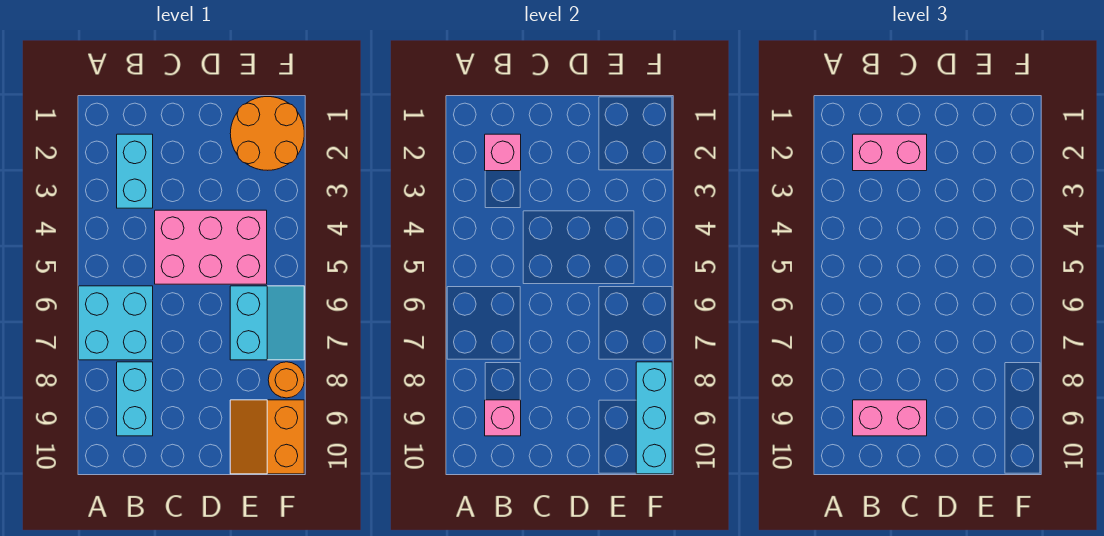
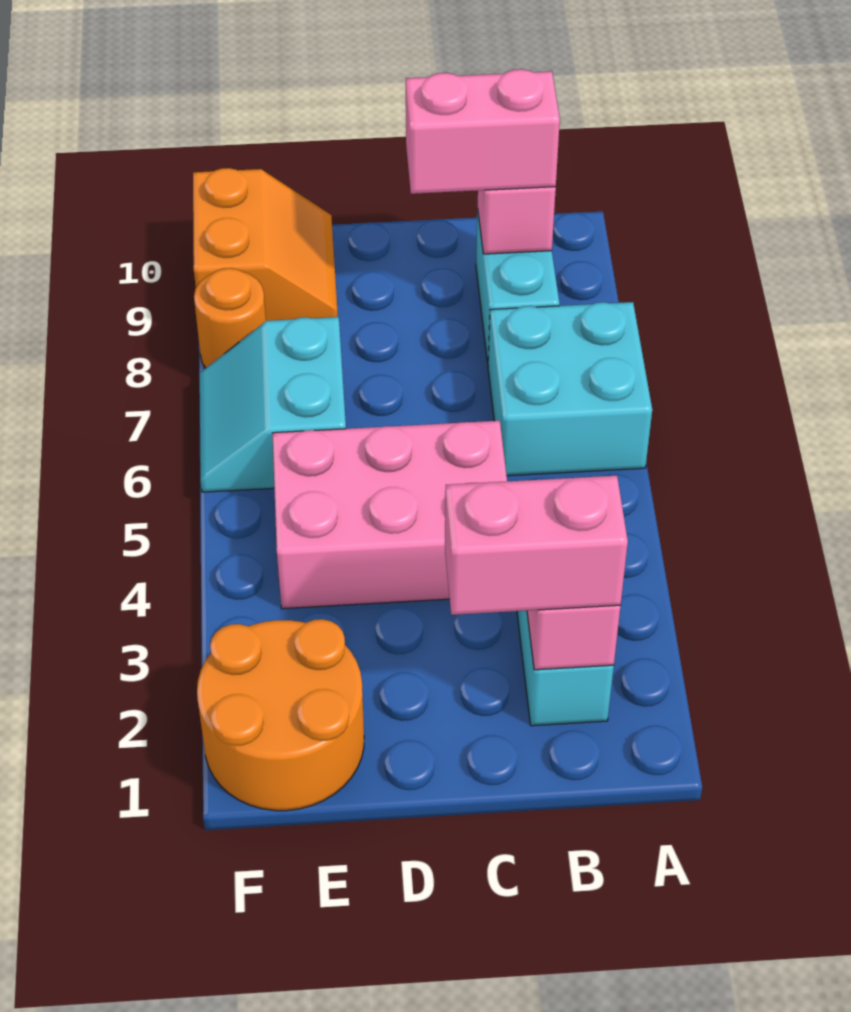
cyan 1x3 brick [636,362,672,474] -> none

